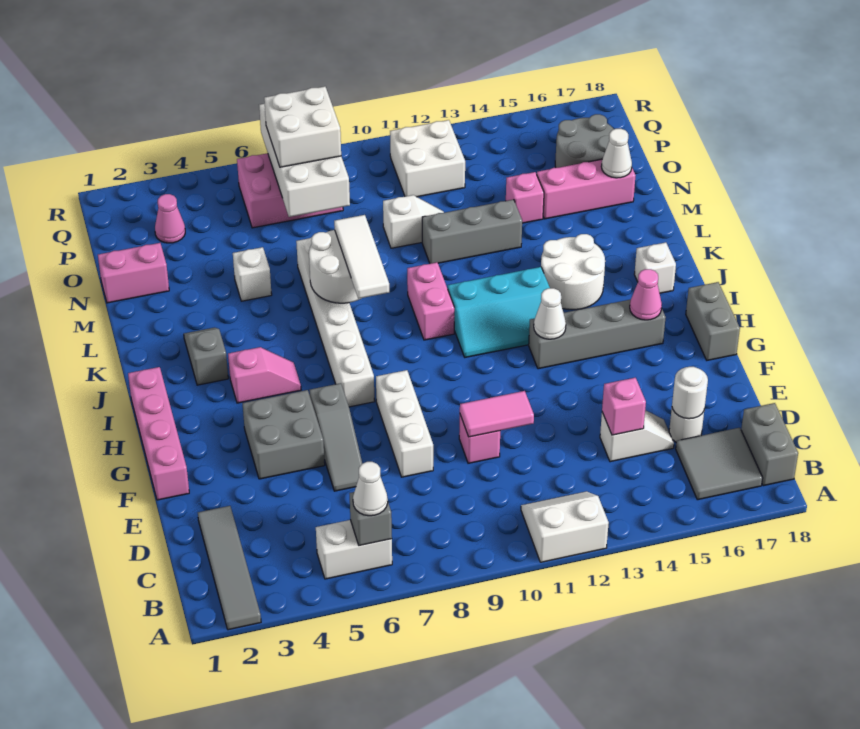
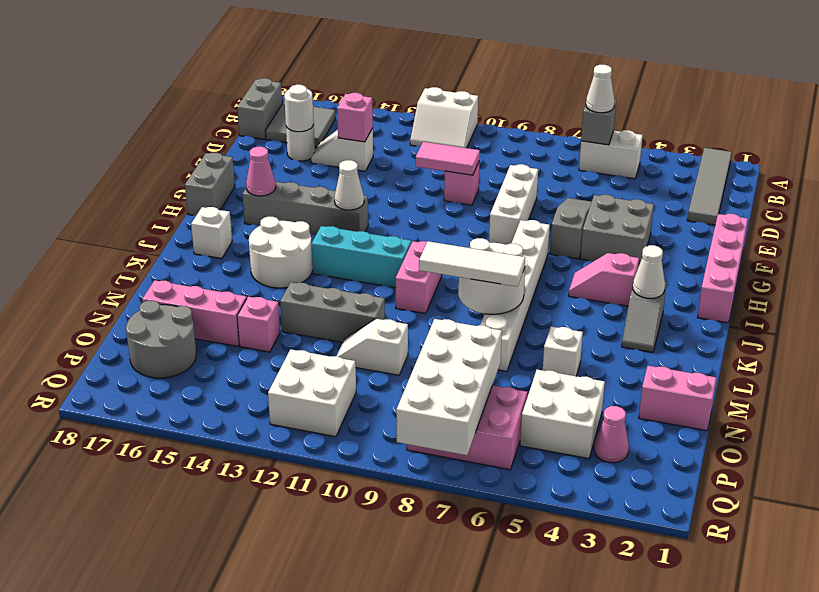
white 1x3 tile [334,215,389,299] -> white 1x3 tile turned to [419,241,525,287]
white 1x1 cone [601,129,632,178] -> white 1x1 cone moved to [633,245,665,298]
white 2x2 brick [264,86,341,167] -> white 2x2 brick moved to [520,370,605,459]

